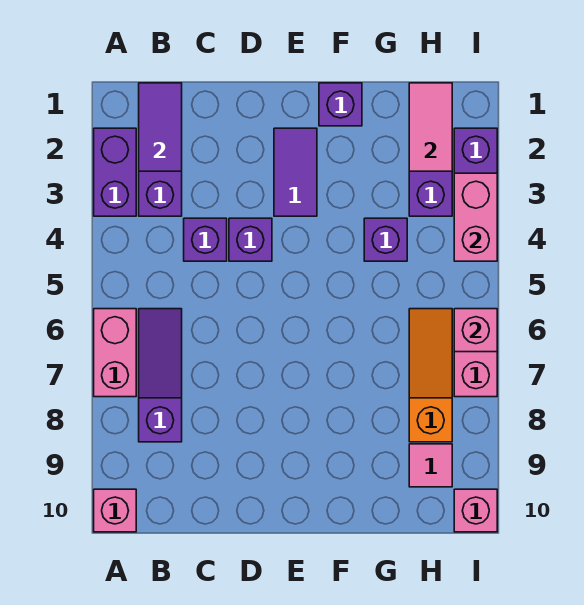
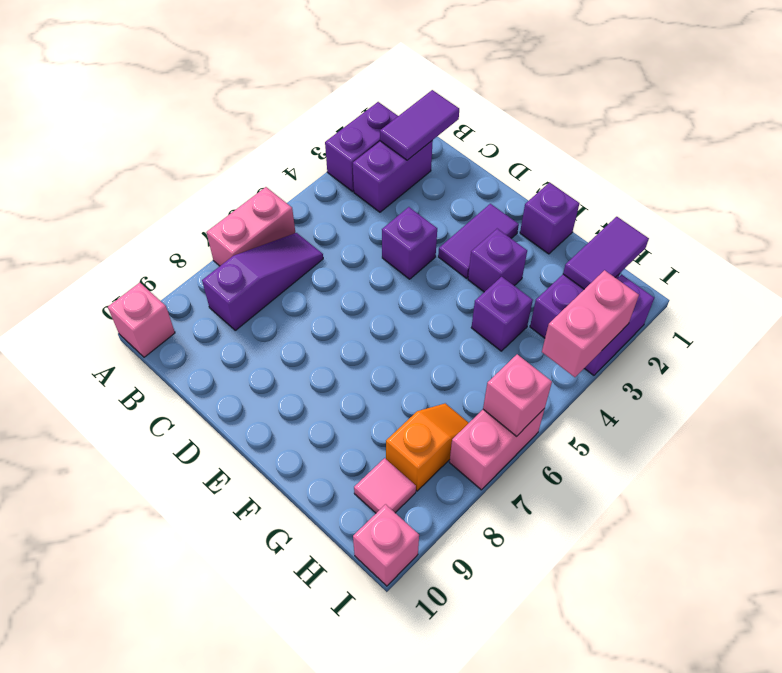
purple 1x1 brick [184,218,227,261] -> purple 1x1 brick moved to [468,229,527,292]
pink 1x2 tile [409,83,452,171] -> purple 1x2 tile [563,217,649,289]
orange 1x3 slope [409,309,452,442] -> orange 1x2 slope [386,403,468,491]

